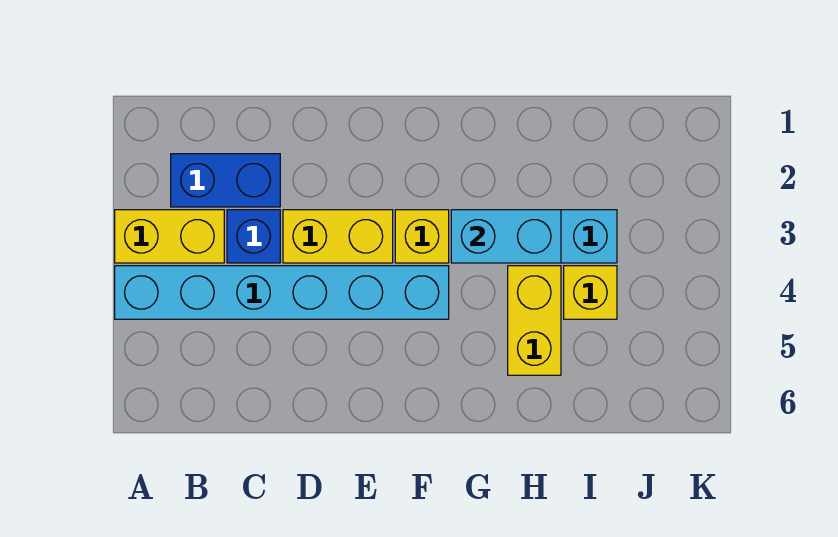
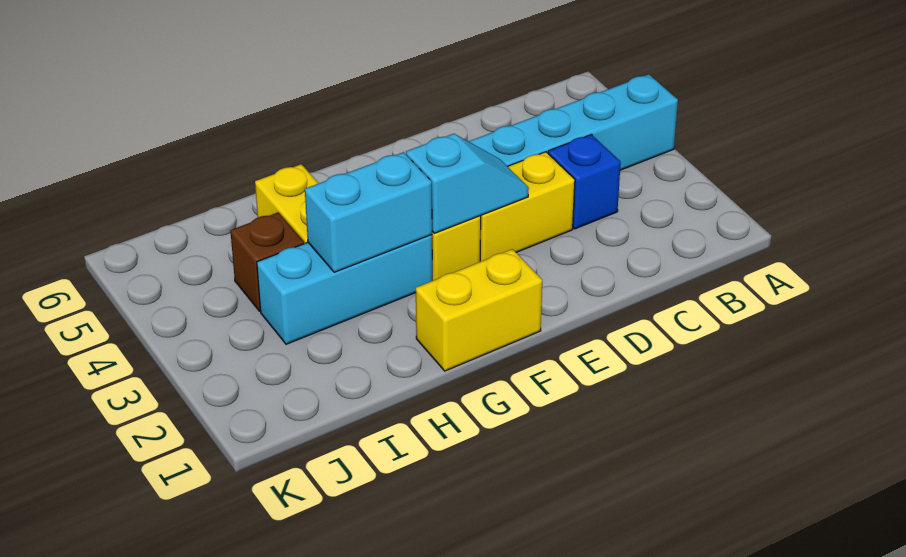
yellow 1x2 brick [115,210,224,263] -> yellow 1x2 brick moved to [416,249,542,371]
blue 1x2 brick [171,154,280,207] -> none
none -> cyan 1x2 slope [406,134,529,233]
yellow 1x1 brick [564,266,617,319] -> brown 1x1 brick [230,212,304,311]

